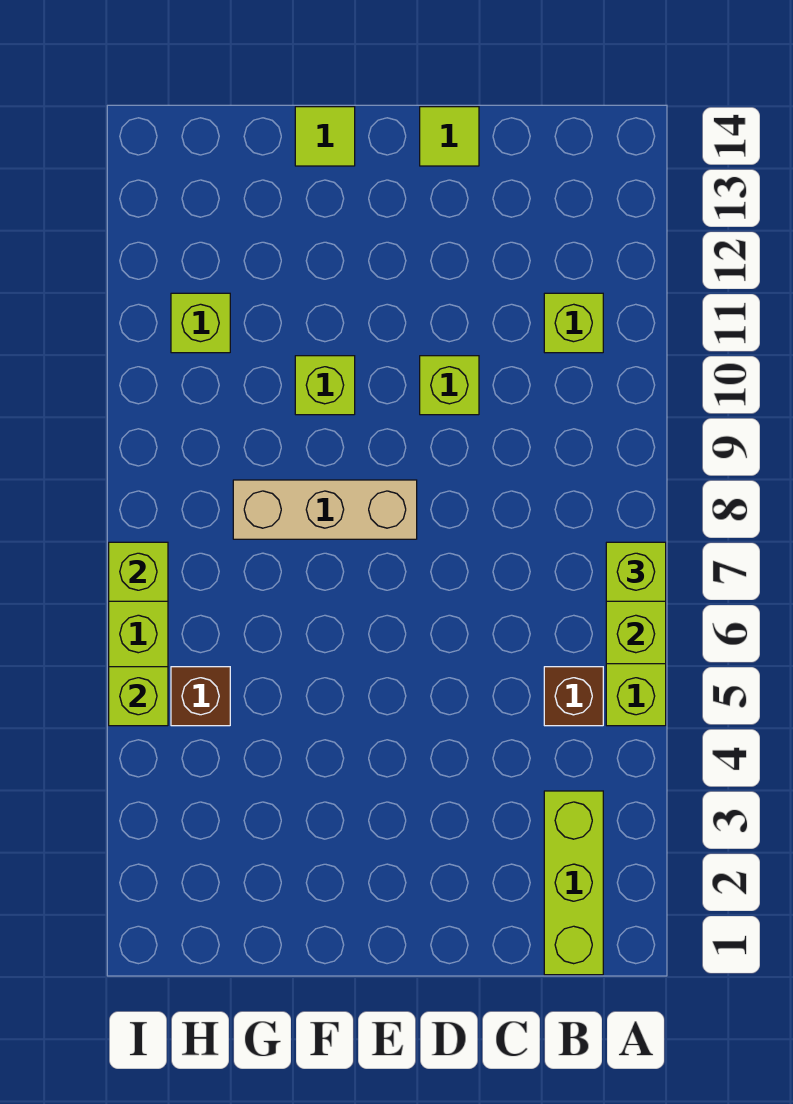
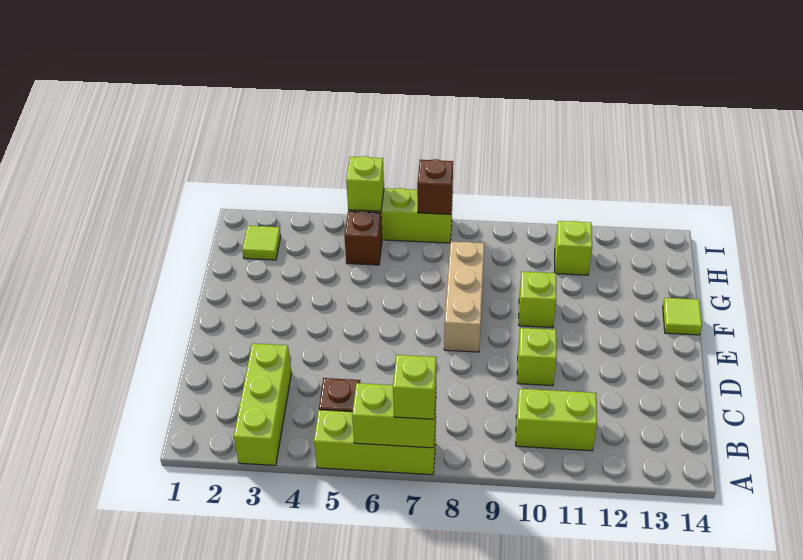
lime 1x3 brick [544,791,603,975] -> lime 1x3 brick turned to [234,343,292,465]
lime 1x1 brick [544,293,603,353] -> lime 1x2 brick [516,389,597,451]
lime 1x1 tile [420,107,479,166] -> lime 1x1 tile moved to [242,226,281,260]
lime 1x1 brick [109,542,168,601] -> brown 1x1 brick [417,159,453,214]

